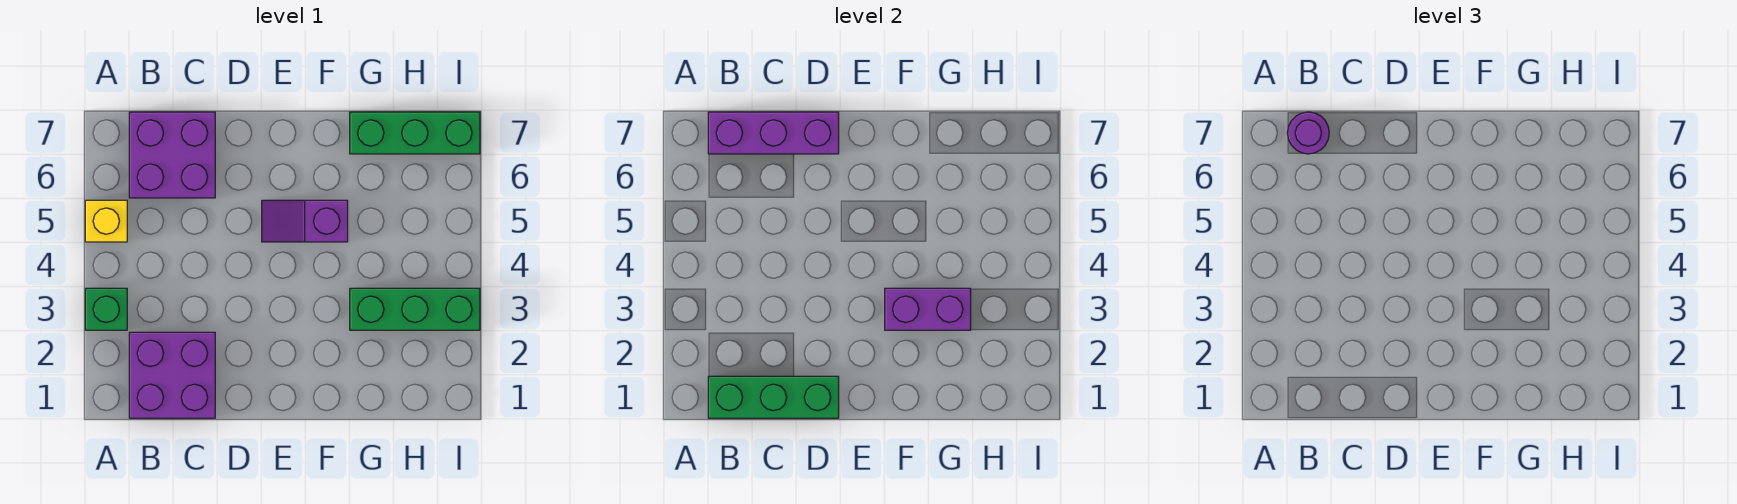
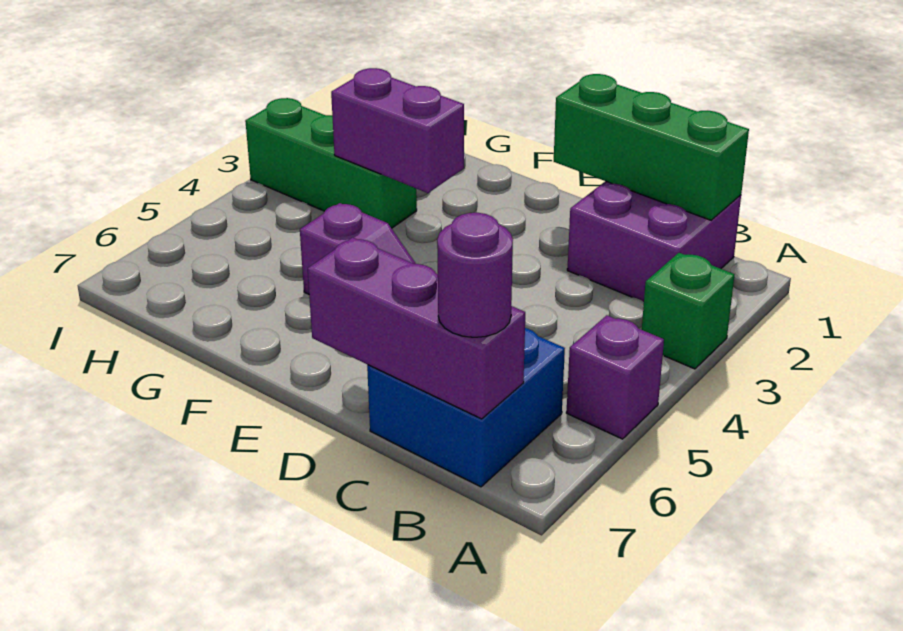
yellow 1x1 brick [85,200,127,242] -> purple 1x1 brick [566,315,664,439]
purple 2x2 brick [129,112,215,198] -> blue 2x2 brick [367,328,565,487]
green 1x3 brick [350,112,480,154] -> none

